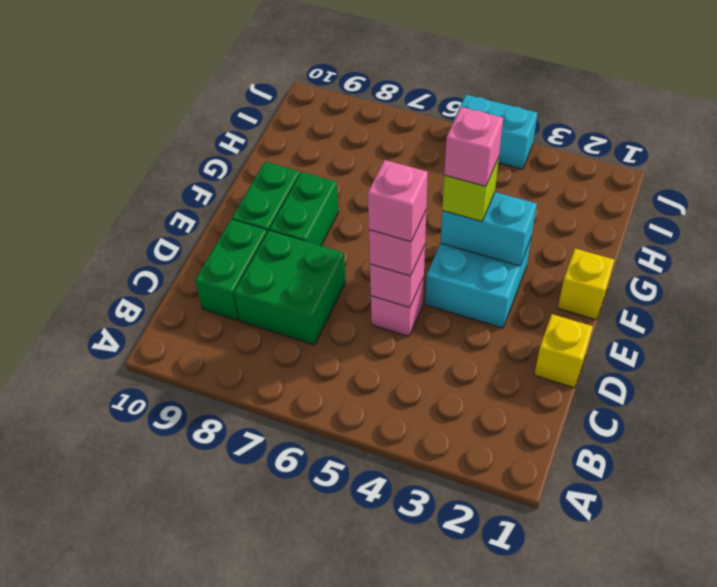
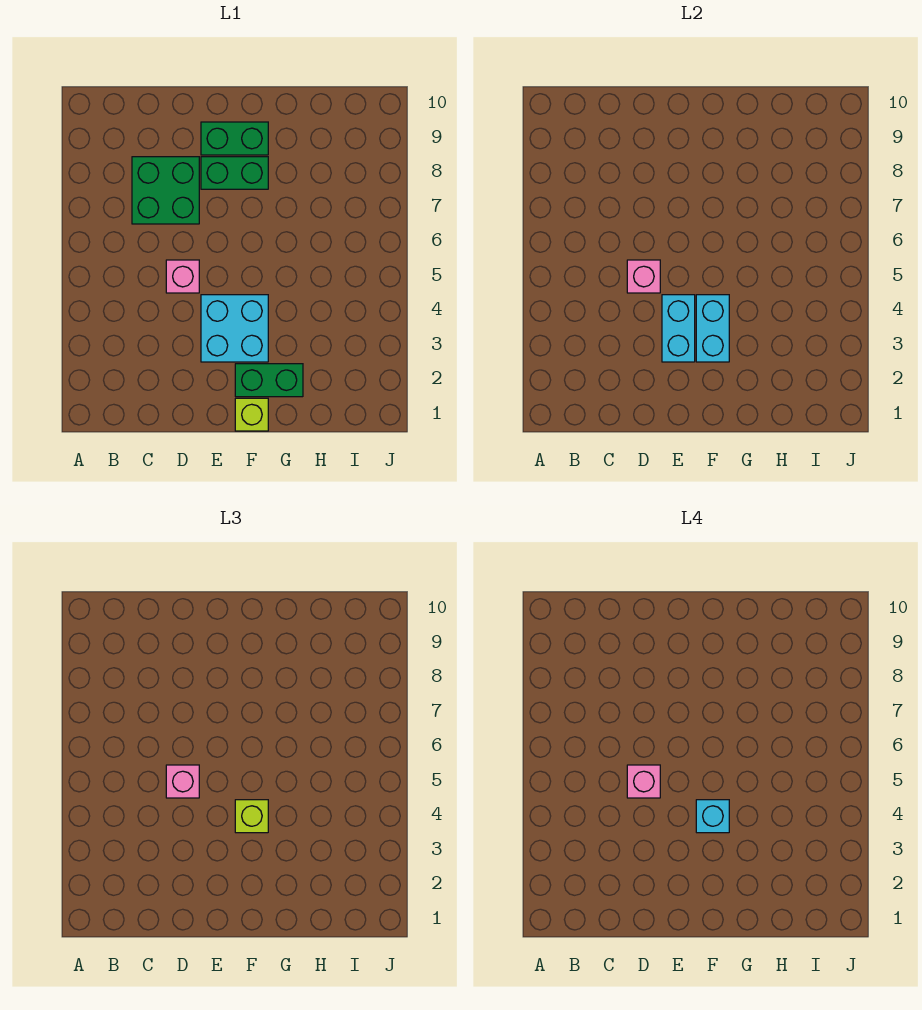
green 1x2 brick [195,219,267,320] -> green 1x2 brick moved to [235,364,303,397]
yellow 1x1 brick [534,314,593,388] -> none
yellow 1x1 brick [558,249,614,320] -> lime 1x1 brick [235,398,268,431]
pink 1x1 brick [444,107,503,186] -> cyan 1x1 brick [696,800,729,833]
cyan 1x2 brick [454,95,537,169] -> cyan 1x2 brick moved to [662,295,695,362]

